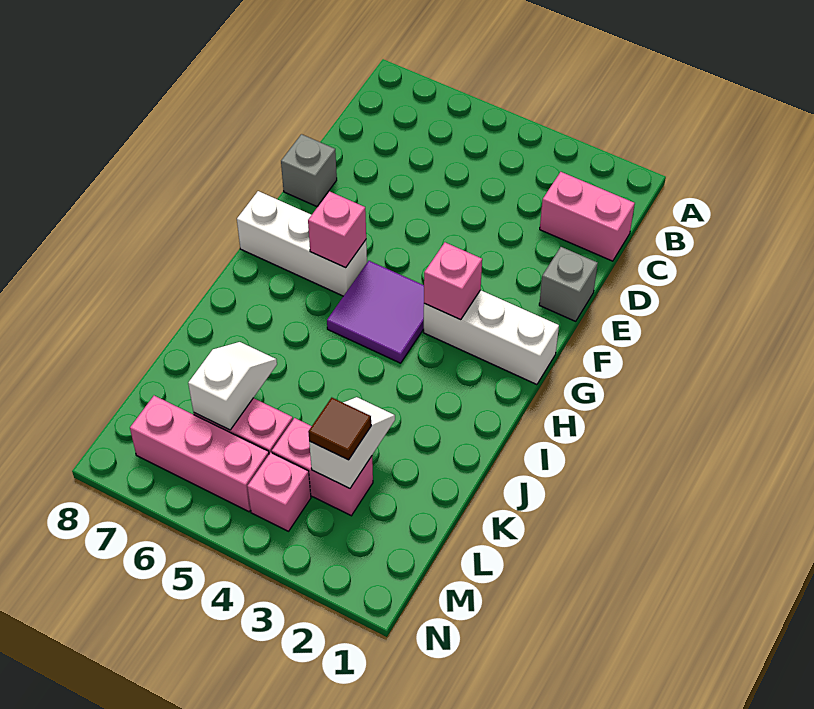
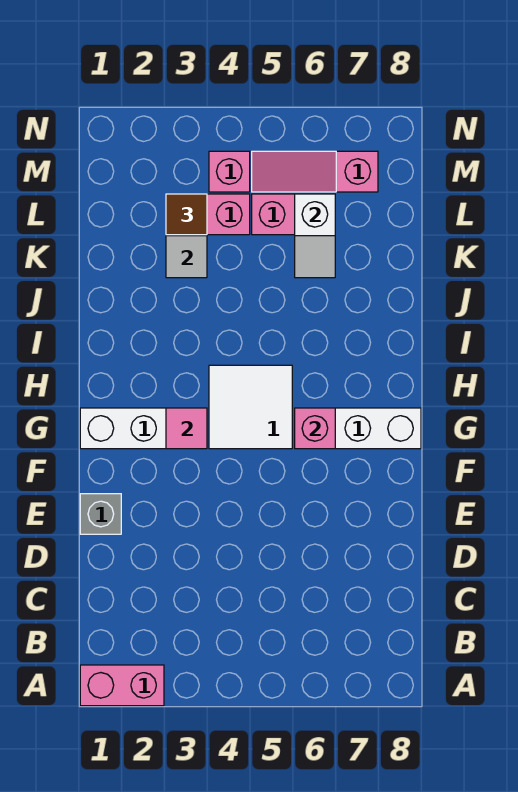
pink 1x2 brick [540,172,635,261] -> pink 1x2 brick moved to [80,665,164,706]
grey 1x1 brick [281,134,337,207] -> none
pink 1x1 brick [424,242,482,320] -> pink 1x1 tile [166,408,207,449]
purple 2x2 tile [327,261,424,363] -> white 2x2 tile [209,365,292,449]
pink 1x3 brick [130,396,269,512] -> pink 1x3 slope [252,151,378,192]

